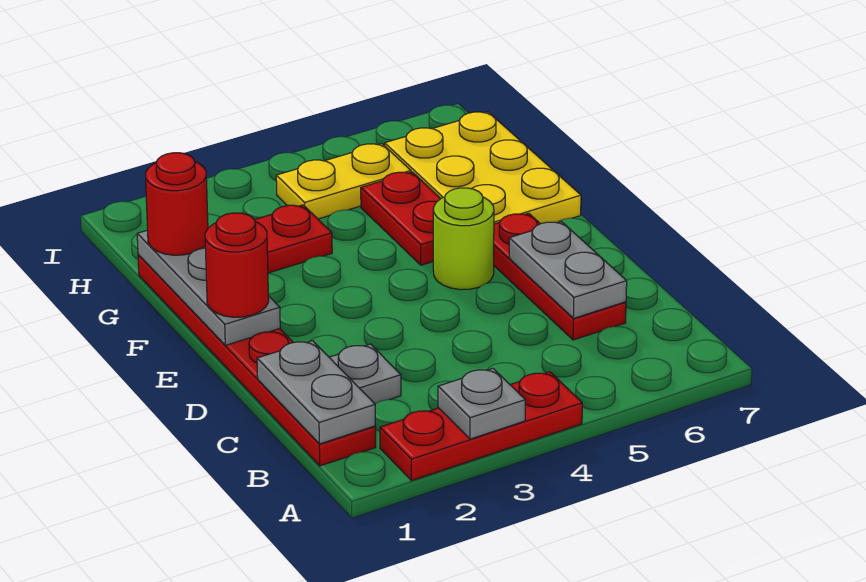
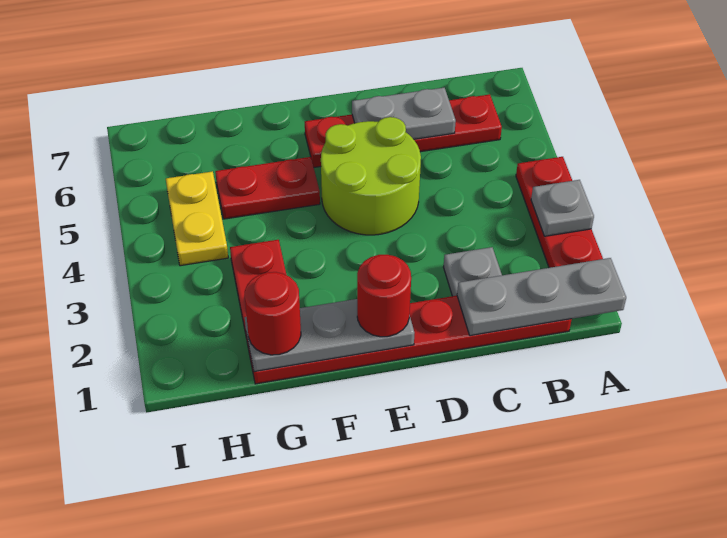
grey 1x2 plate [257,341,375,444] -> grey 1x3 plate [457,258,626,336]
red 1x3 plate [494,213,626,340] -> red 1x4 plate [305,94,502,167]
lime 1x1 round brick [433,188,494,290] -> lime 2x2 round brick [321,117,421,235]
yellow 2x3 plate [385,112,581,224] -> none

